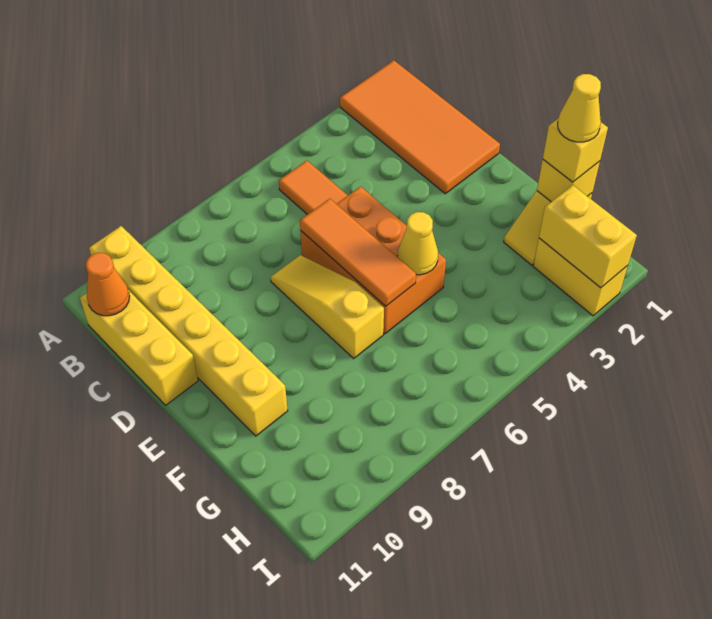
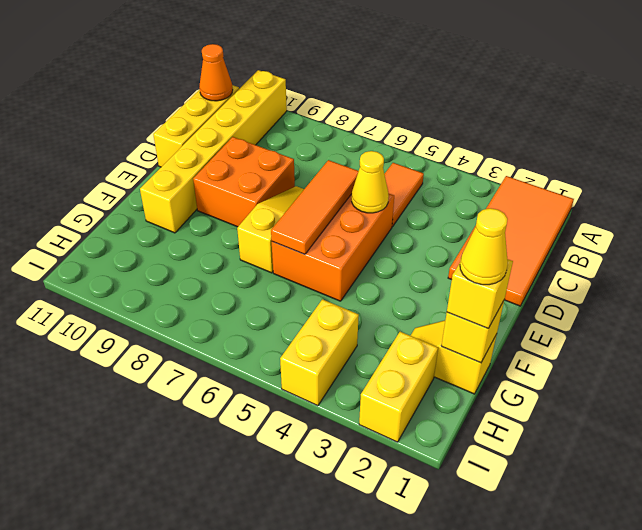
none -> orange 2x2 brick [193,137,295,227]
yellow 1x1 cone [397,212,438,275] -> yellow 1x1 cone moved to [352,151,389,213]
yellow 1x2 brick [539,185,637,288] -> yellow 1x2 brick moved to [280,299,359,406]

